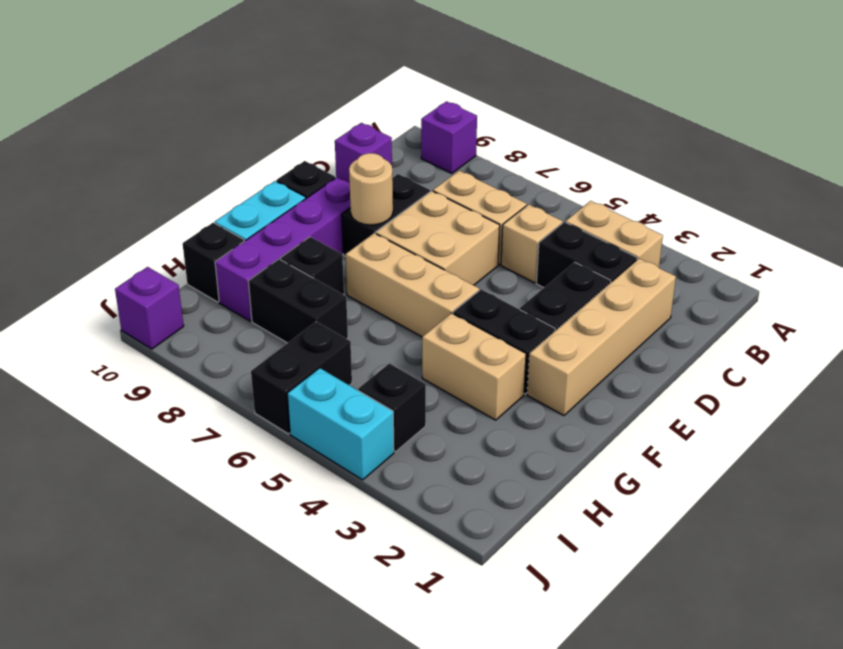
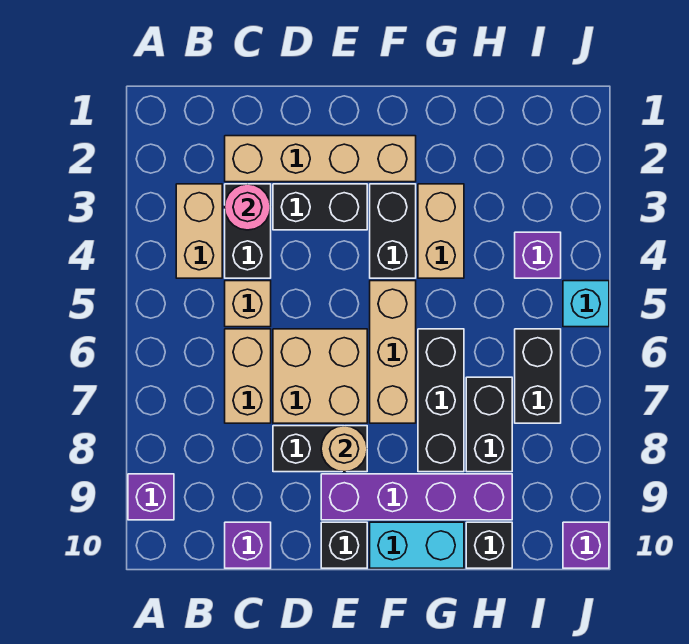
none -> pink 1x1 round brick [225,184,271,230]
black 1x1 brick [280,237,344,295] -> black 1x3 brick [418,329,464,472]
black 1x1 brick [358,364,426,452] -> purple 1x1 brick [515,232,561,278]
black 1x2 brick [251,322,352,434] -> black 1x2 brick turned to [515,329,561,423]
cyan 1x2 brick [287,368,394,480] -> cyan 1x1 brick [563,281,609,327]

